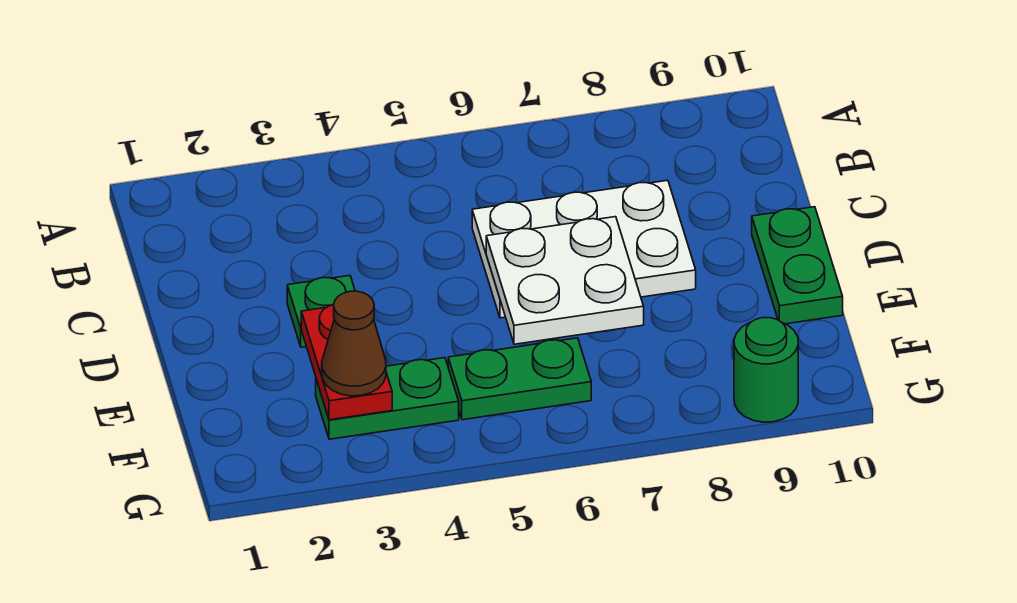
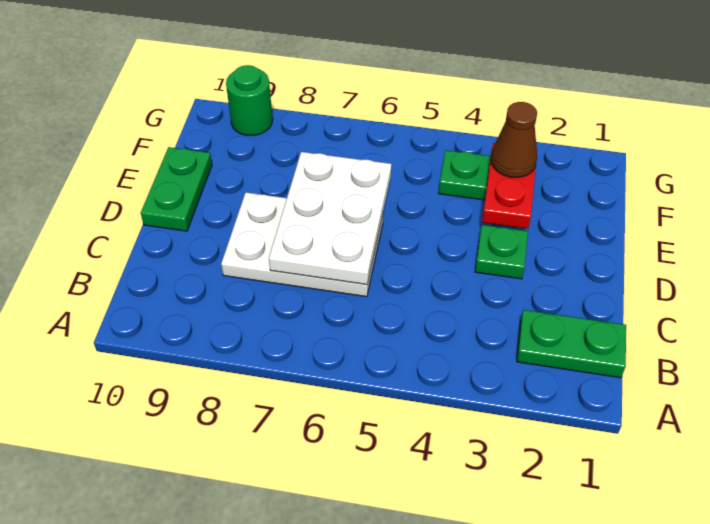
white 2x2 plate [486,217,644,344] -> white 2x3 plate [269,152,391,284]
green 1x2 plate [448,338,591,420] -> green 1x2 plate moved to [517,310,626,378]

